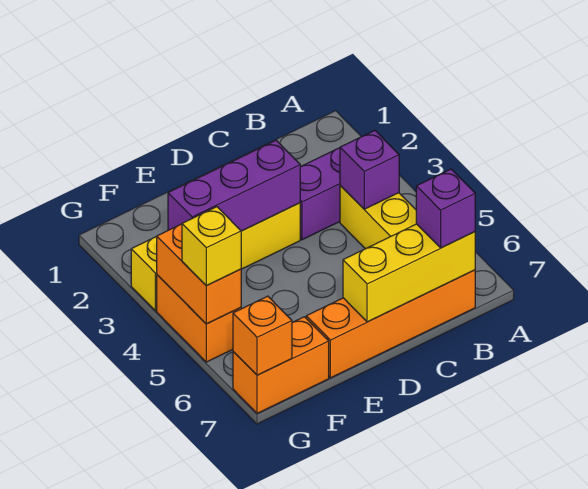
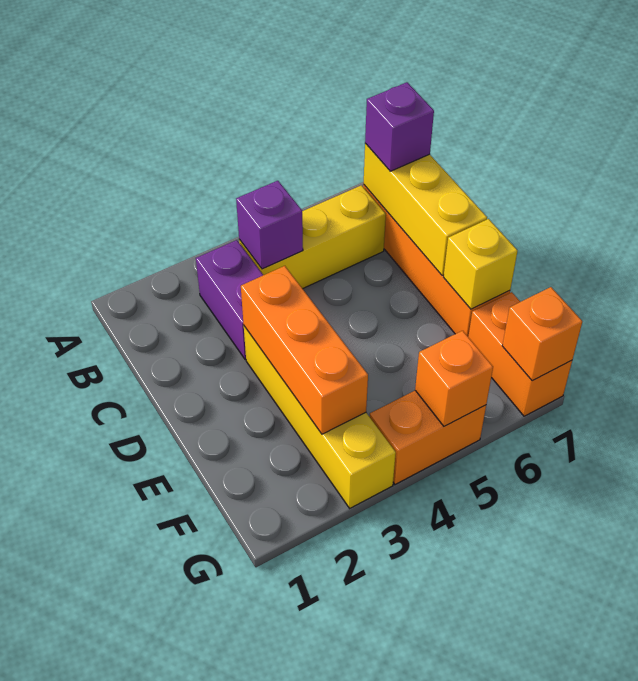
purple 1x3 brick [168,140,300,231] -> orange 1x3 brick [241,266,368,434]
orange 1x2 brick [157,224,241,324] -> orange 1x1 brick [415,331,493,426]
yellow 1x1 brick [182,207,241,285] -> yellow 1x1 brick moved to [444,219,517,309]

